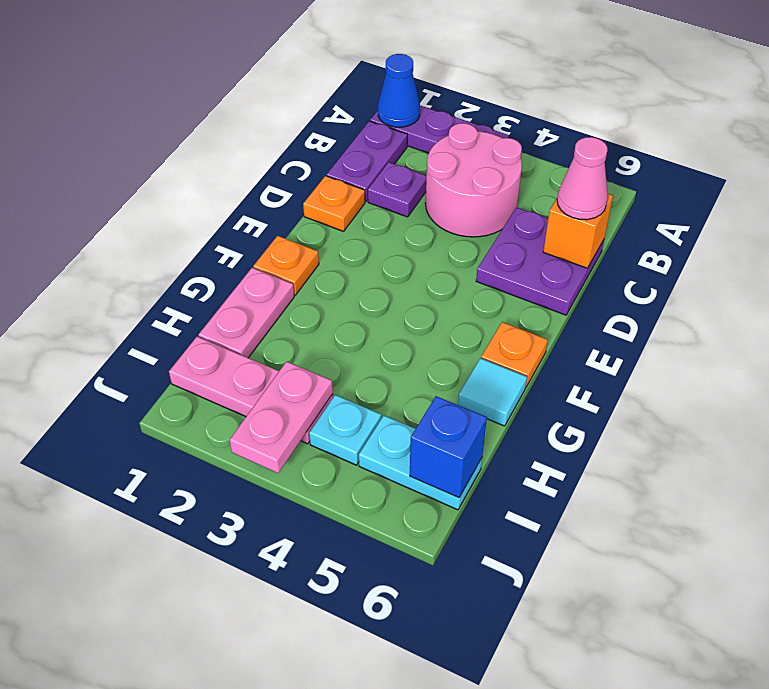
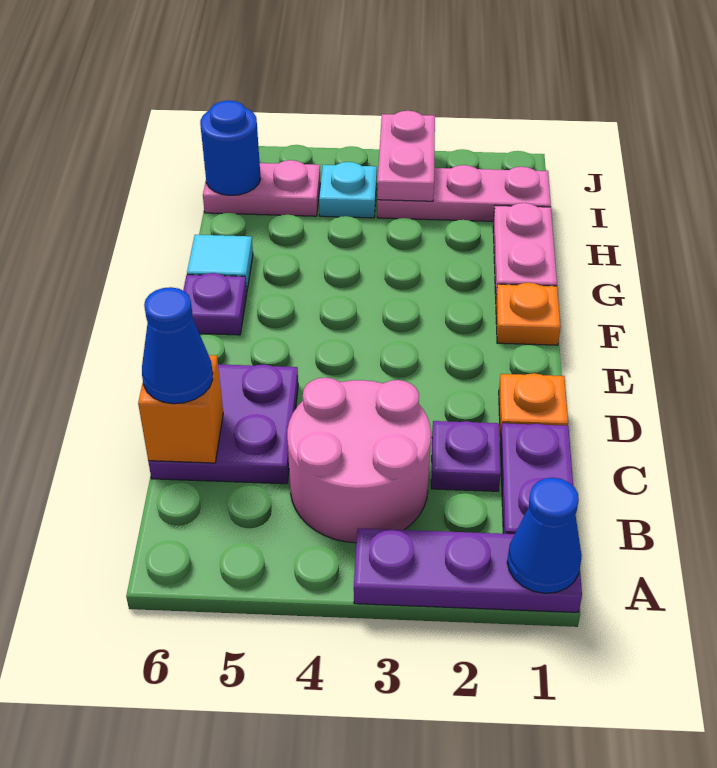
pink 1x1 cone [557,137,608,220] -> blue 1x1 cone [142,287,213,404]
orange 1x1 plate [481,322,548,387] -> purple 1x1 plate [183,273,247,335]
cyan 1x2 plate [359,416,482,510] -> pink 1x2 plate [203,160,320,216]
blue 1x1 brick [410,396,487,497] -> blue 1x1 round brick [200,101,261,195]

